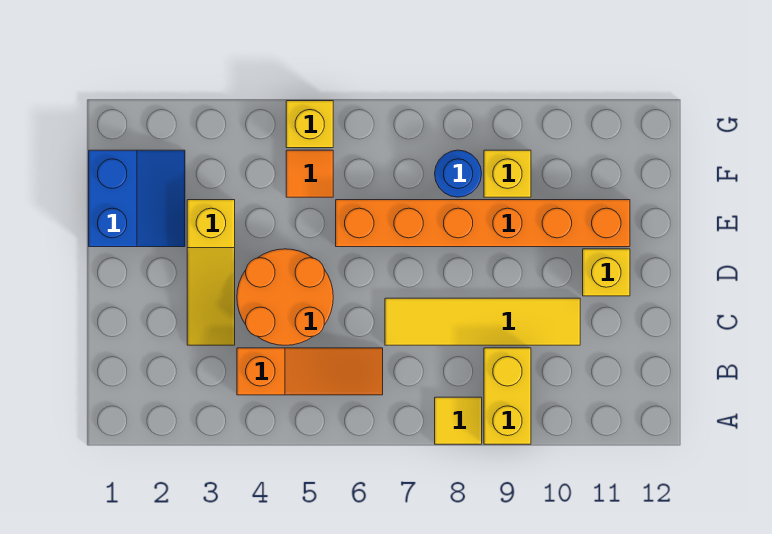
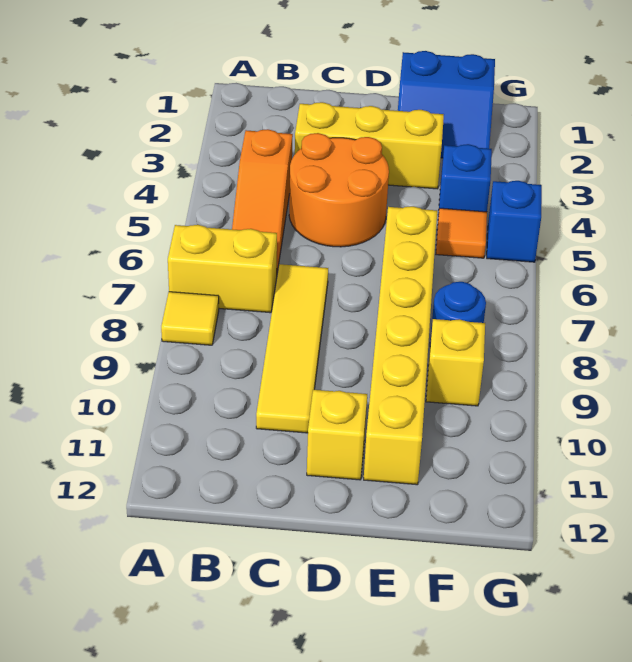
yellow 1x2 brick [484,348,531,444] -> yellow 1x2 brick moved to [168,225,277,313]
yellow 1x3 slope [187,200,235,345] -> yellow 1x3 brick [295,102,444,189]
orange 1x6 brick [336,200,630,247] -> yellow 1x6 brick [364,206,437,485]
none -> blue 1x1 brick [438,144,492,216]
yellow 1x1 brick [286,101,333,148] -> blue 1x1 brick [487,181,542,262]

